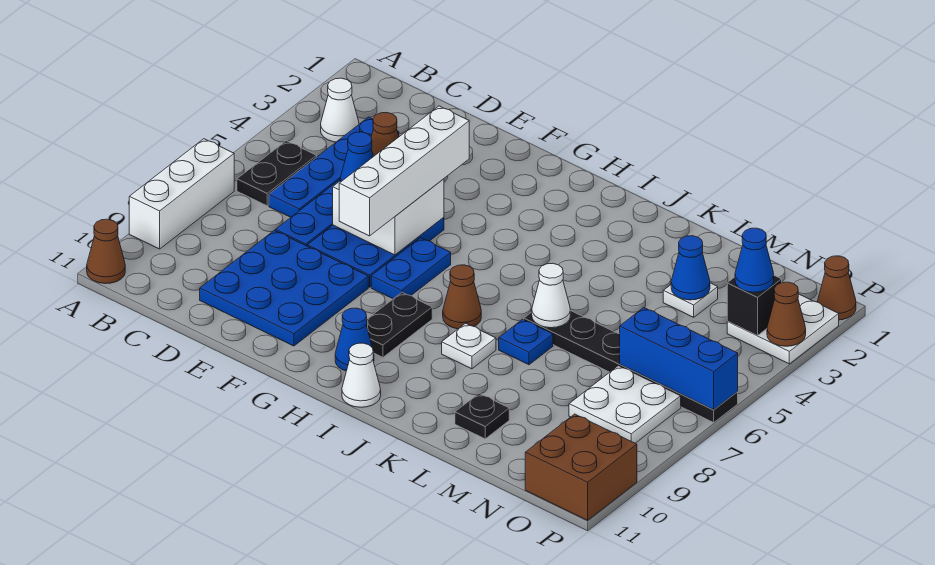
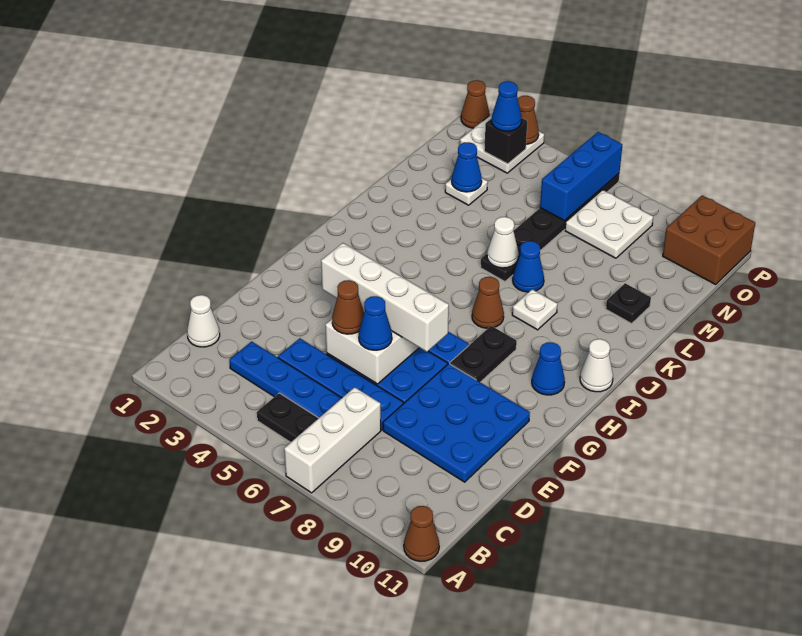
white 1x3 brick [129,139,234,249] -> white 1x3 brick turned to [284,387,381,493]
white 1x1 cone [321,78,359,142] -> white 1x1 cone moved to [187,295,220,347]
black 1x2 plate [366,292,432,357] -> black 1x2 plate turned to [450,326,517,382]
blue 1x1 plate [499,319,553,365] -> blue 1x1 cone [513,241,544,292]

